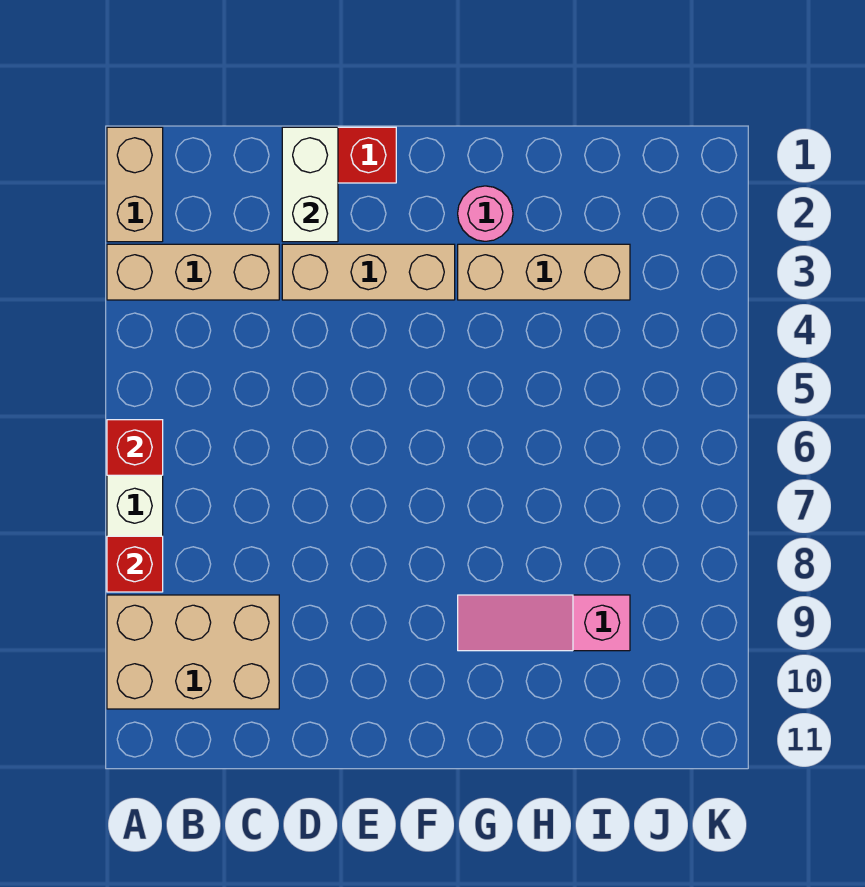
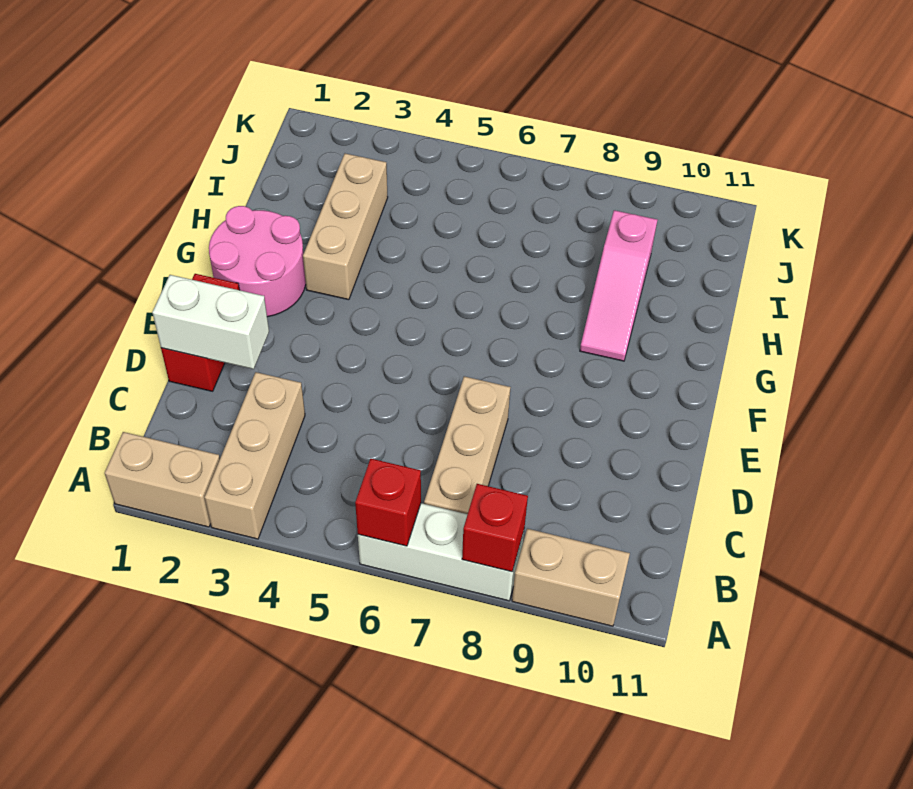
tan 2x3 brick [107,595,279,709] -> tan 1x2 brick [512,529,630,626]
tan 1x3 brick [282,244,455,300] -> tan 1x3 brick moved to [424,376,510,514]
pink 1x1 round brick [458,186,513,241] -> pink 2x2 round brick [209,206,306,317]

